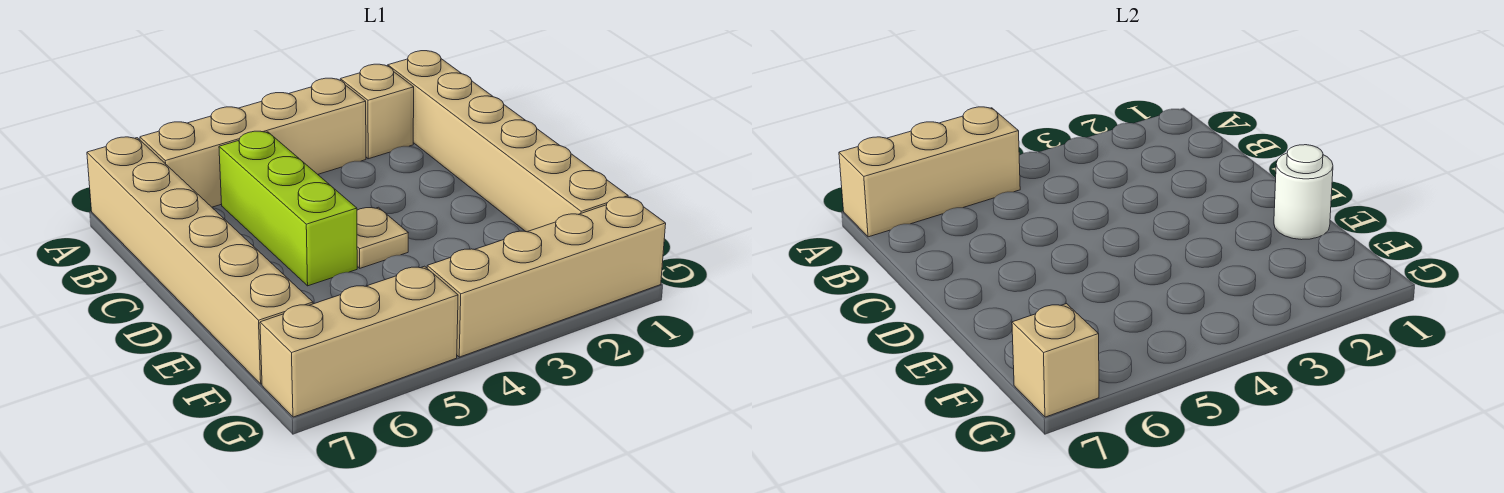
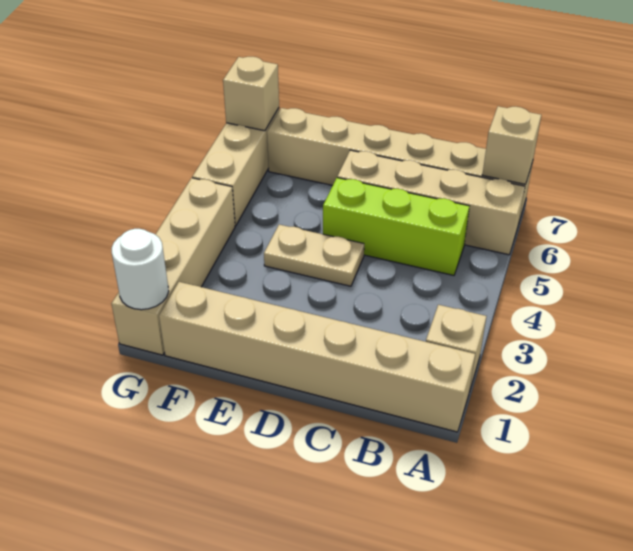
tan 1x4 brick [140,78,366,207] -> tan 1x4 brick turned to [337,150,525,255]
tan 1x3 brick [839,107,1020,237] -> tan 1x1 brick [482,106,541,184]
tan 1x1 plate [357,207,408,268] -> tan 1x2 plate [264,225,364,286]
white 1x1 round brick [1274,145,1333,240] -> white 1x1 round brick moved to [112,229,169,310]

